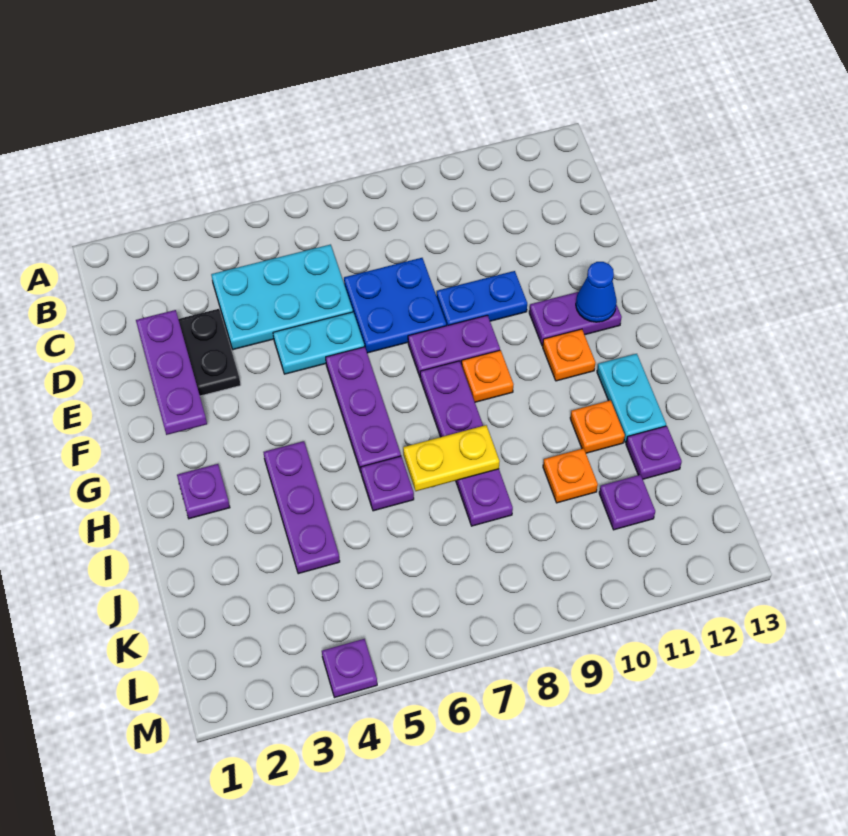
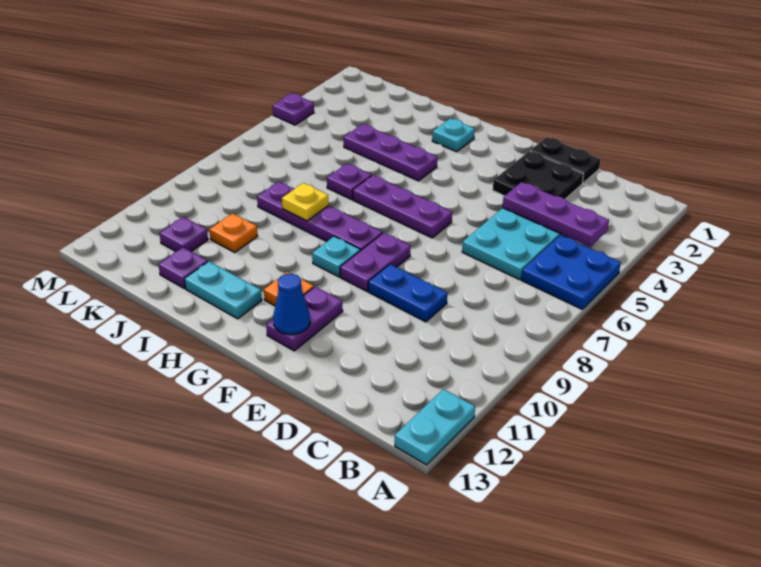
none -> black 1x2 plate [530,137,600,183]
purple 1x3 plate [136,310,207,435] -> purple 1x3 plate moved to [503,182,609,247]
blue 2x2 plate [344,258,446,353] -> blue 2x2 plate moved to [521,235,621,309]
cyan 1x2 plate [273,312,364,374] -> cyan 1x2 plate moved to [395,389,475,465]
blue 1x2 plate [437,271,527,326] -> blue 1x2 plate turned to [368,264,447,322]
orange 1x1 plate [462,350,514,402] -> cyan 1x1 plate [312,236,360,277]
purple 1x1 plate [177,464,230,519] -> cyan 1x1 plate [432,118,475,152]
yellow 1x2 plate [403,425,500,491] -> yellow 1x1 plate [282,183,329,221]
orange 1x1 plate [570,400,625,453] -> none

